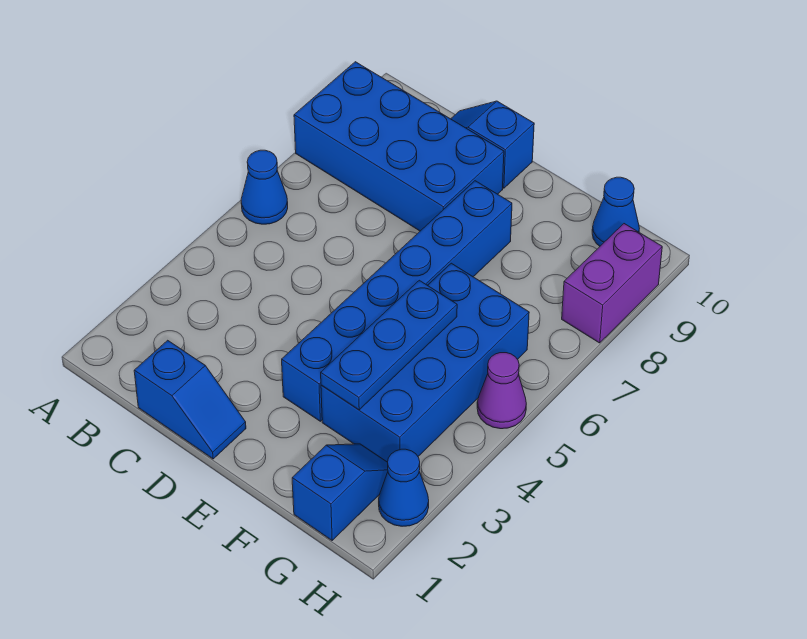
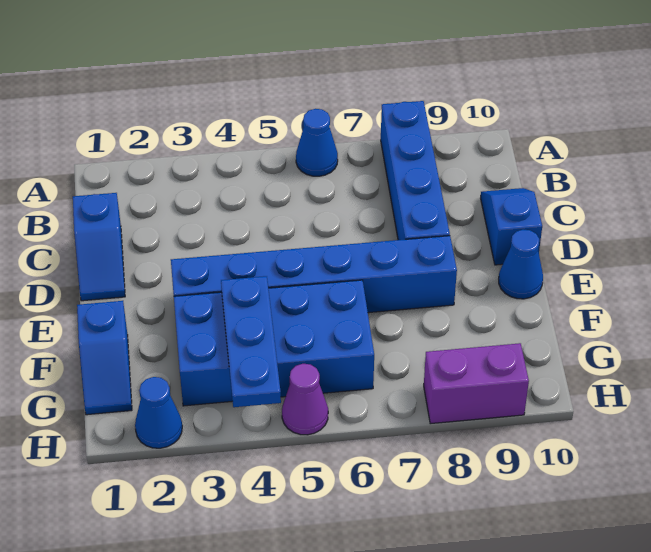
blue 2x4 brick [294,62,504,231] -> blue 1x4 brick [381,101,450,240]
blue 1x3 plate [321,280,457,410] -> blue 1x3 plate turned to [221,276,281,407]
blue 1x2 slope [292,444,388,540] -> blue 1x2 slope turned to [77,301,132,415]
blue 1x1 cone [592,177,639,246] -> blue 1x1 cone moved to [499,229,543,299]

